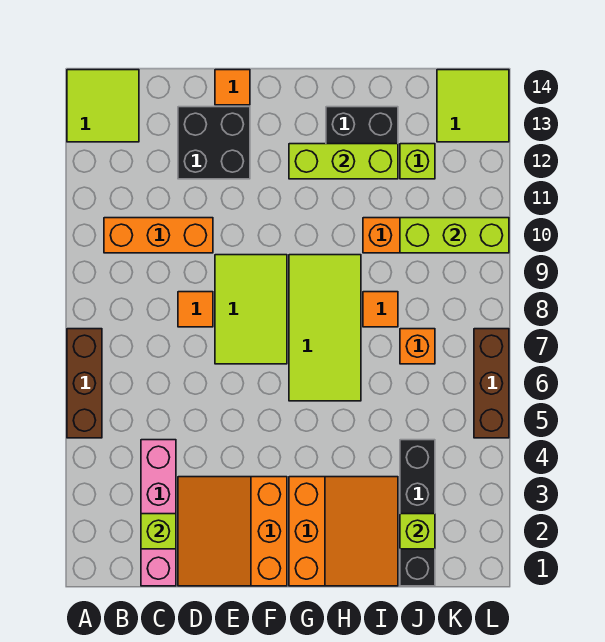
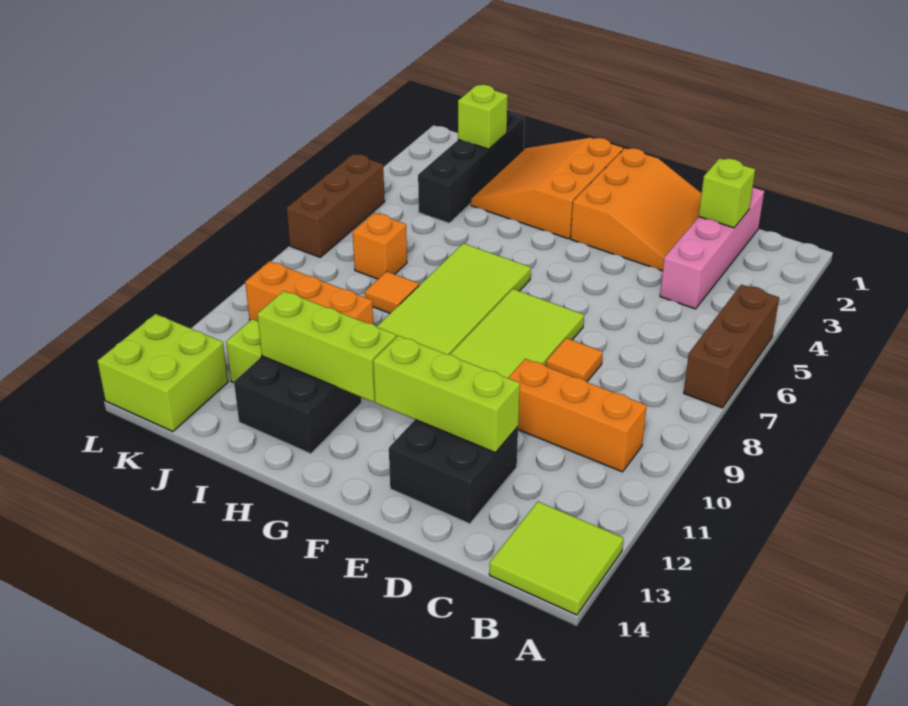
orange 1x1 tile [215,70,250,105] -> none
lime 1x3 brick [400,218,509,253] -> lime 1x3 brick moved to [373,335,520,453]
lime 2x2 tile [437,70,509,142] -> lime 2x2 brick [98,314,228,432]

